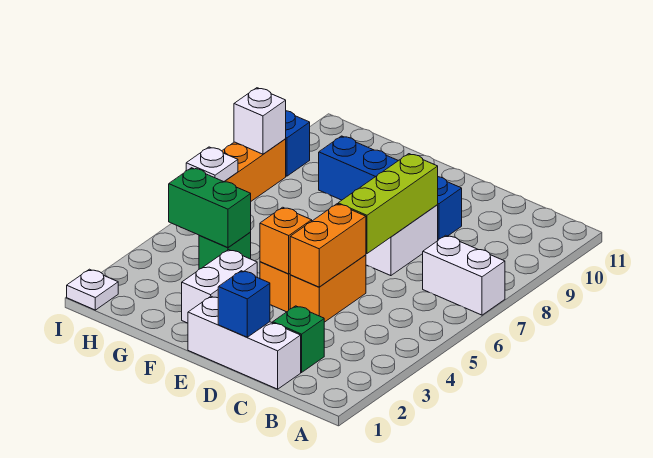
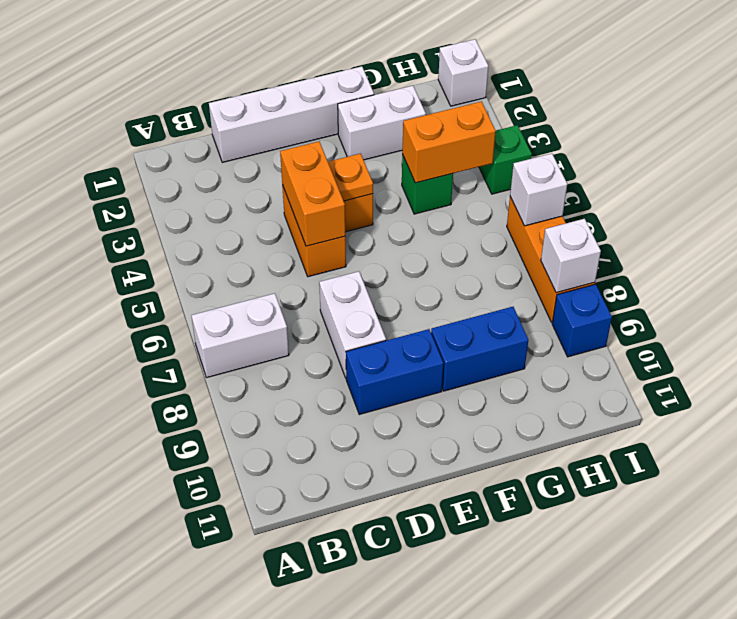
white 1x3 brick [188,296,301,389] -> white 1x4 brick [209,66,374,162]
green 1x1 brick [273,306,324,372] -> green 1x1 brick moved to [479,125,532,194]
blue 1x1 brick [218,271,270,337] -> none
lime 1x3 brick [338,154,438,254] -> none
orange 1x1 brick [260,207,312,274] -> orange 1x1 plate [328,154,373,201]
white 1x2 brick [182,250,257,323] -> white 1x2 brick turned to [338,86,426,160]
green 1x2 brick [169,168,251,247] -> orange 1x2 brick [402,102,496,183]
white 1x1 plate [67,269,118,310] -> white 1x1 brick [438,39,488,106]
white 1x1 plate [186,147,238,182] -> white 1x1 brick [510,154,567,226]

